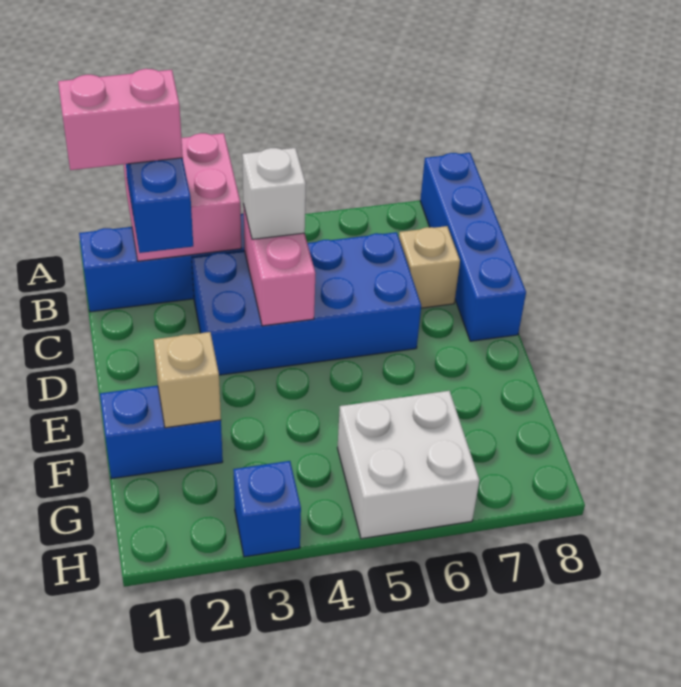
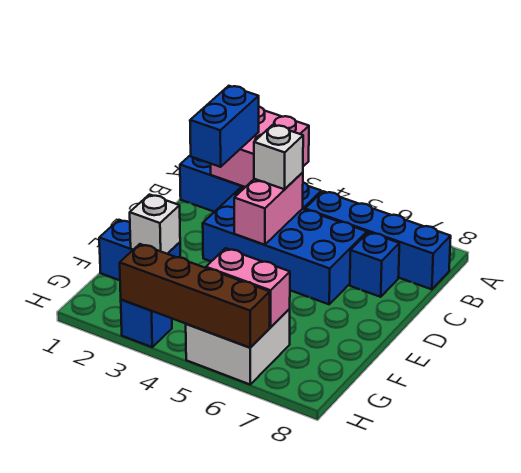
blue 1x4 brick [420,153,526,341] -> blue 1x4 brick turned to [305,191,451,289]
pink 1x2 brick [58,69,183,170] -> pink 1x2 brick moved to [206,248,290,327]
tan 1x1 brick [399,226,460,308] -> blue 1x1 brick [350,232,399,297]
tan 1x1 brick [154,332,221,428] -> white 1x1 brick [130,195,180,254]
none -> brown 1x4 brick [120,244,270,348]

